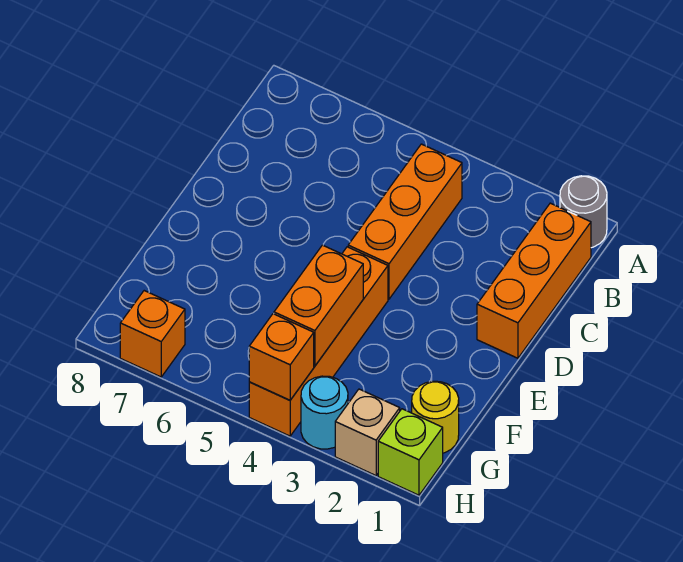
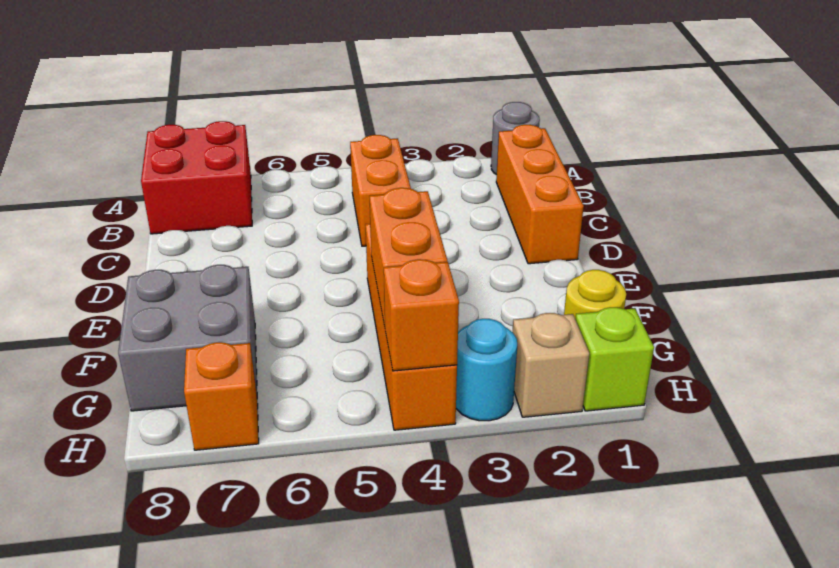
none -> red 2x2 brick [141,121,252,234]
orange 1x3 brick [348,144,462,299] -> orange 1x2 brick [350,135,411,246]
none -> grey 2x2 brick [118,265,257,411]

